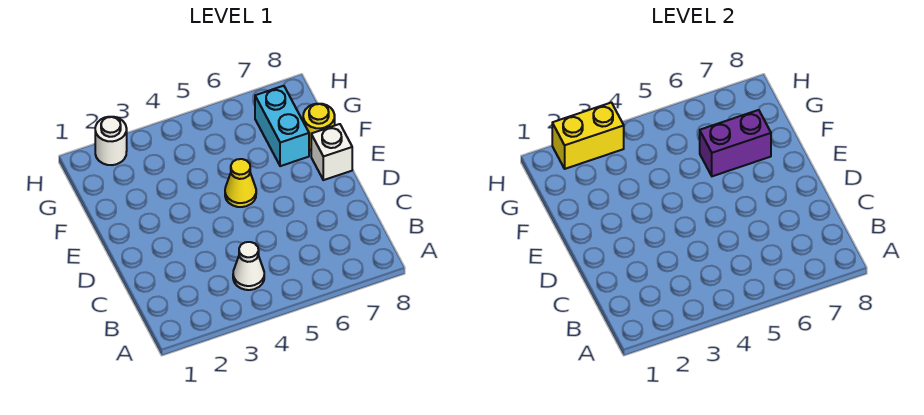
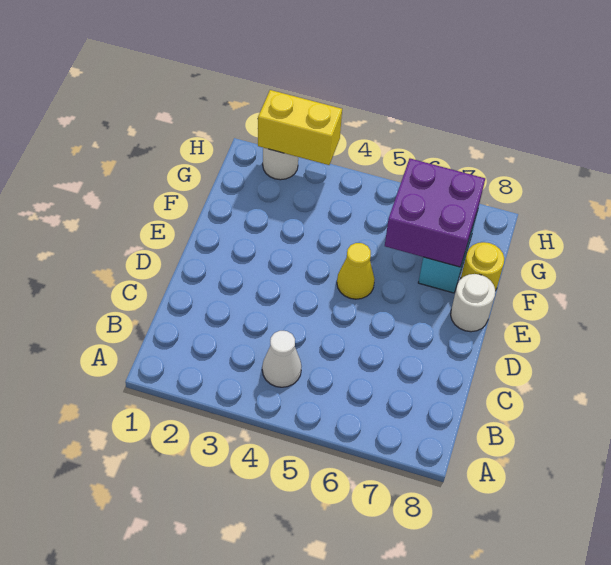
white 1x1 brick [311,124,352,180] -> white 1x1 round brick [451,274,495,332]
purple 1x2 brick [700,110,771,176] -> purple 2x2 brick [385,159,485,267]

